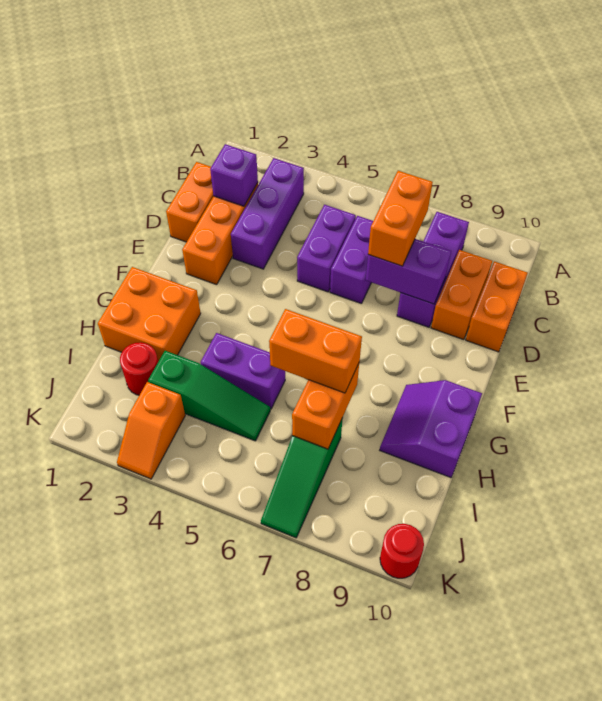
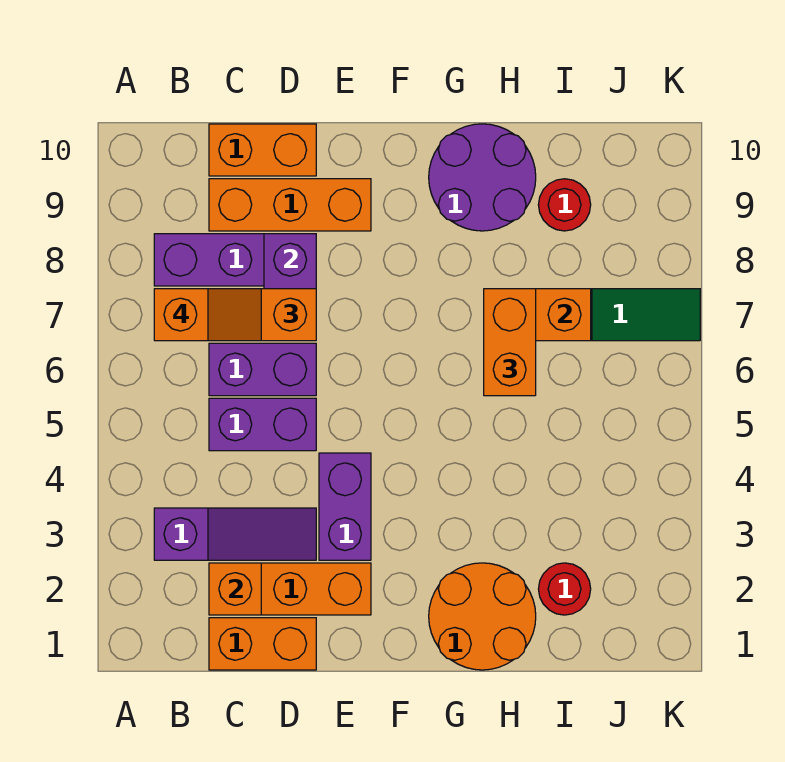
purple 1x3 brick [231,158,304,269] -> purple 1x3 slope [154,508,316,560]
purple 1x1 brick [210,144,258,206] -> orange 1x1 brick [209,563,261,615]
orange 1x2 brick [431,250,492,340] -> orange 1x3 brick [209,179,371,231]
orange 2x2 brick [98,267,201,361] -> orange 2x2 round brick [429,563,536,670]
purple 2x2 slope [380,380,482,478] -> purple 2x2 round brick [429,124,536,231]
purple 1x2 brick [201,333,285,409] -> purple 1x2 brick moved to [319,453,371,560]
green 1x3 slope [148,351,270,441] -> none
orange 1x2 slope [117,382,185,479] -> orange 1x2 slope moved to [154,289,261,341]
red 1x1 round brick [380,524,424,578] -> red 1x1 round brick moved to [538,179,591,231]

